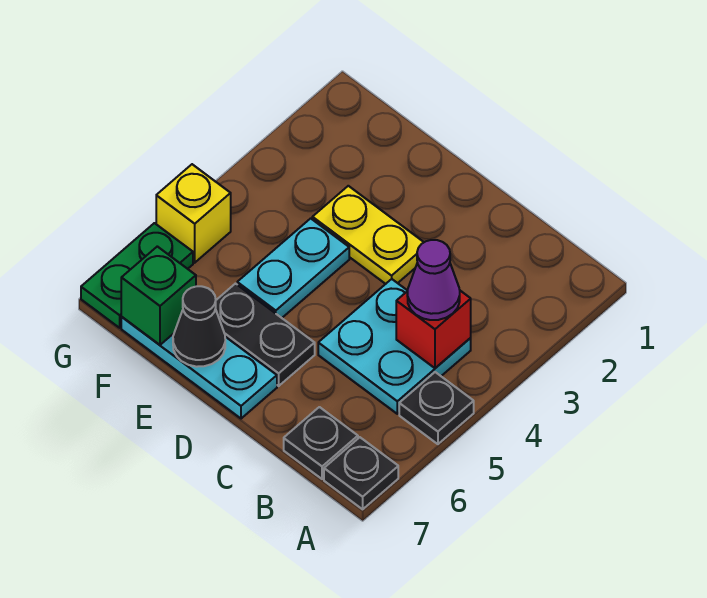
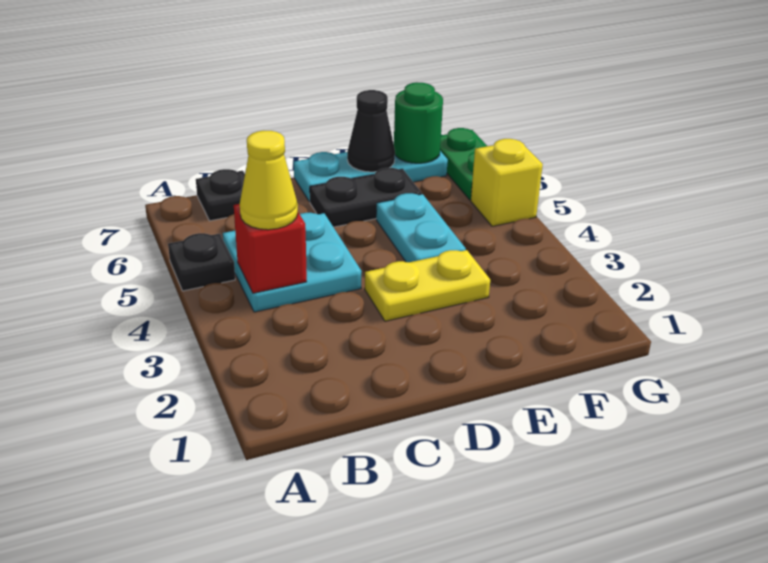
black 1x1 plate [324,437,398,509] -> none
purple 1x1 cone [407,240,460,320] -> yellow 1x1 cone [240,131,298,230]
green 1x1 brick [121,246,196,345] -> green 1x1 round brick [393,82,443,163]

